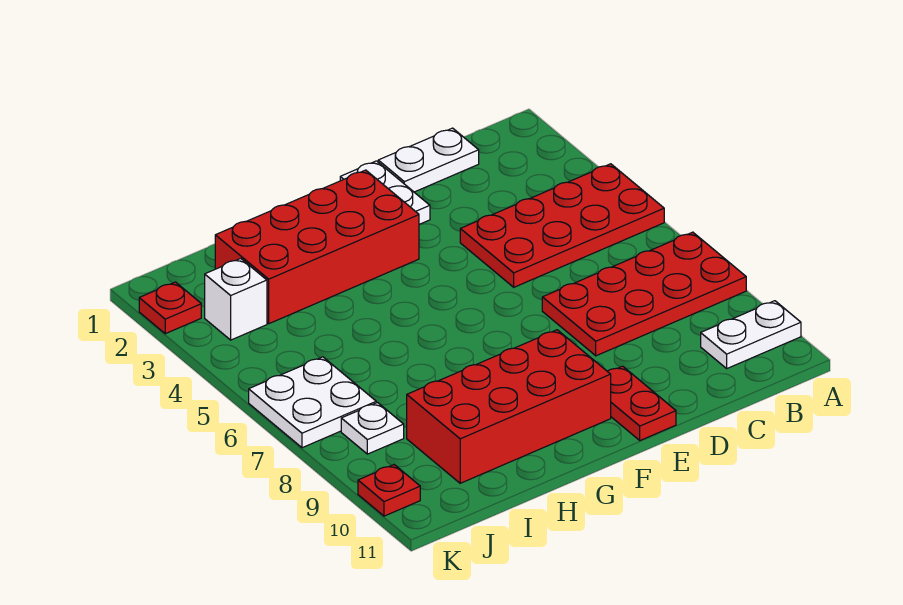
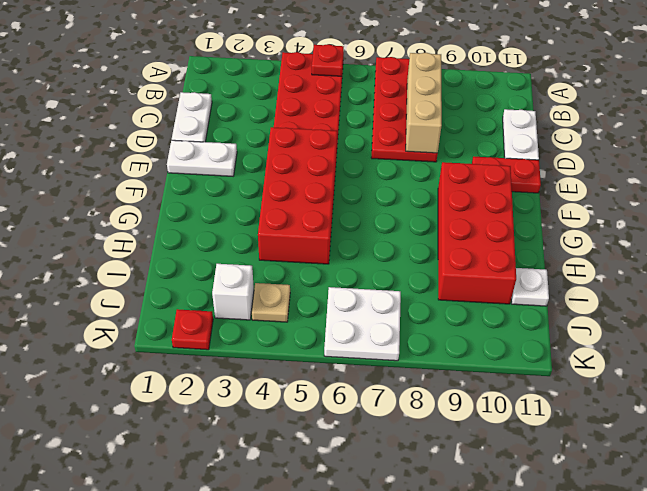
white 1x2 plate [701,301,801,368] -> white 1x2 plate moved to [503,109,539,160]
none -> tan 1x3 brick [406,53,442,153]
red 2x4 brick [215,170,419,324] -> red 2x4 brick moved to [258,127,337,264]
none -> tan 1x1 plate [252,283,290,322]
white 1x1 plate [341,403,404,454] -> white 1x1 plate moved to [511,268,549,306]
red 1x1 plate [358,465,420,516] -> red 1x1 plate moved to [312,44,344,76]

